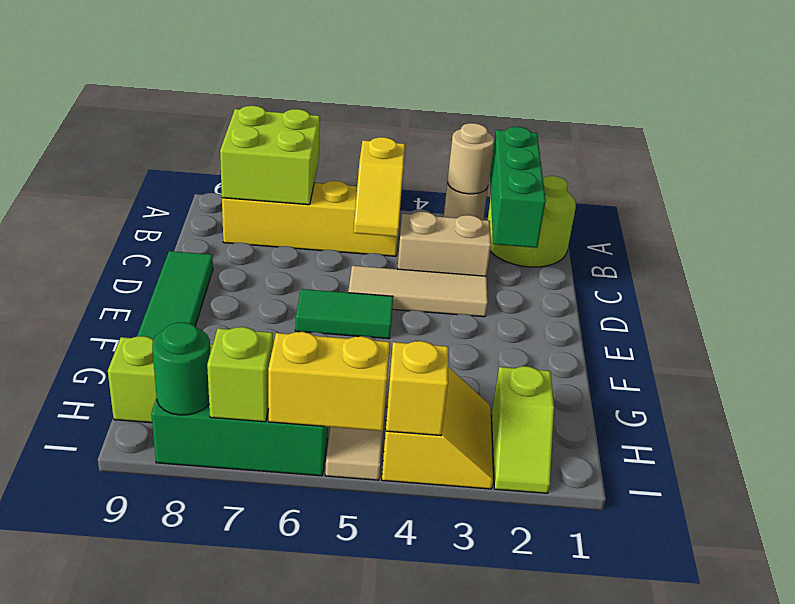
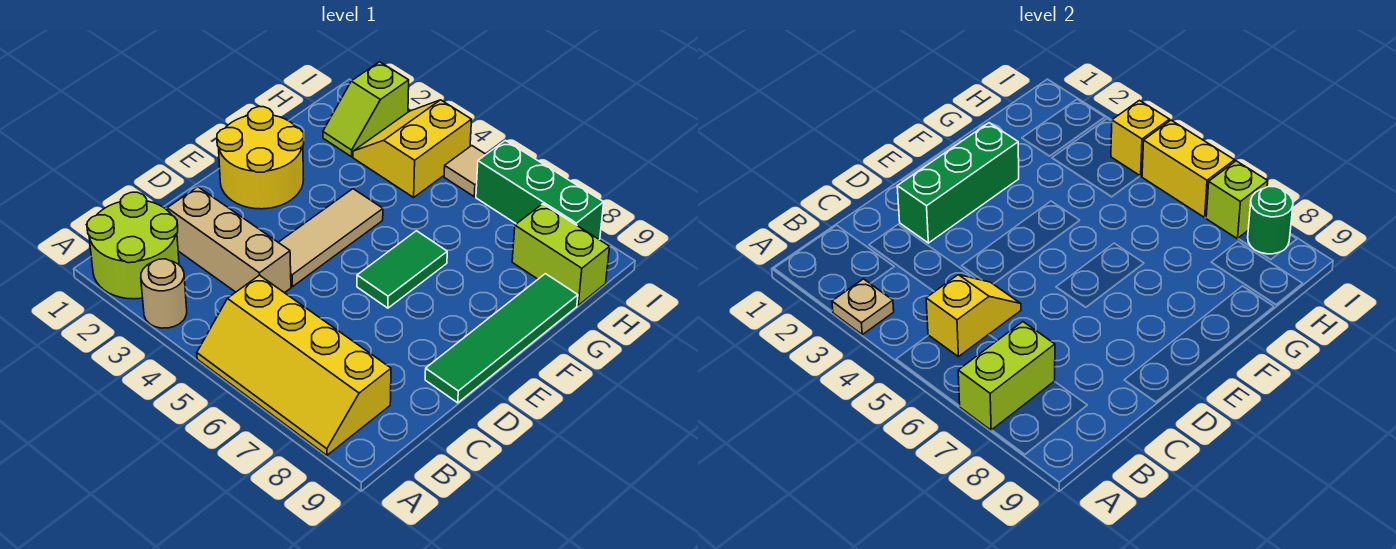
green 1x3 brick [490,127,546,248] -> green 1x3 brick moved to [897,123,1019,243]
tan 1x1 round brick [447,123,494,194] -> tan 1x1 plate [832,279,894,335]
lime 2x2 brick [220,106,320,205] -> lime 1x2 brick [958,322,1055,430]
tan 1x2 brick [398,212,491,276] -> tan 1x3 brick [167,187,291,293]
tan 1x3 tile [348,266,488,317] -> tan 1x3 tile turned to [278,189,383,287]
none -> yellow 2x2 round brick [217,107,304,209]
green 1x2 tile [295,289,393,339] -> green 1x2 tile turned to [357,231,447,308]
lime 1x2 slope [492,366,554,493] -> lime 1x2 slope turned to [323,62,409,157]

